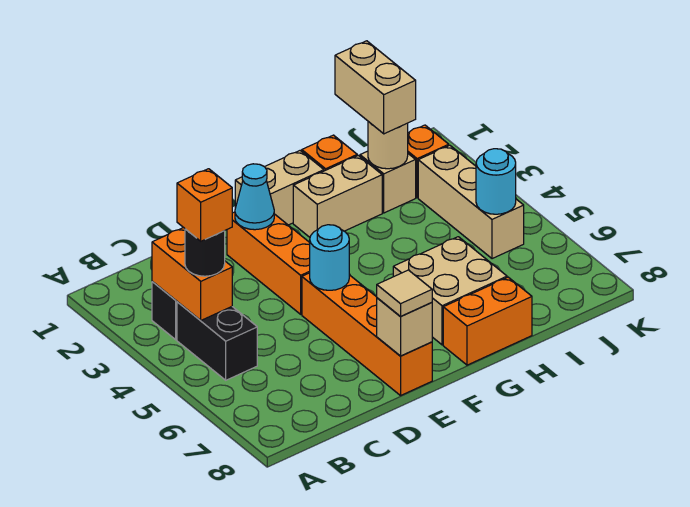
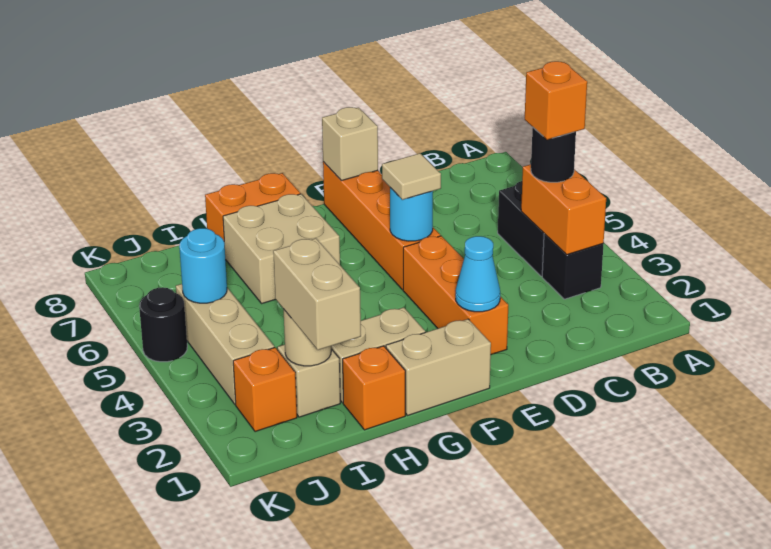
tan 1x1 tile [377,270,432,316] -> tan 1x1 tile moved to [382,153,441,200]
none -> black 1x1 round brick [139,287,187,362]

